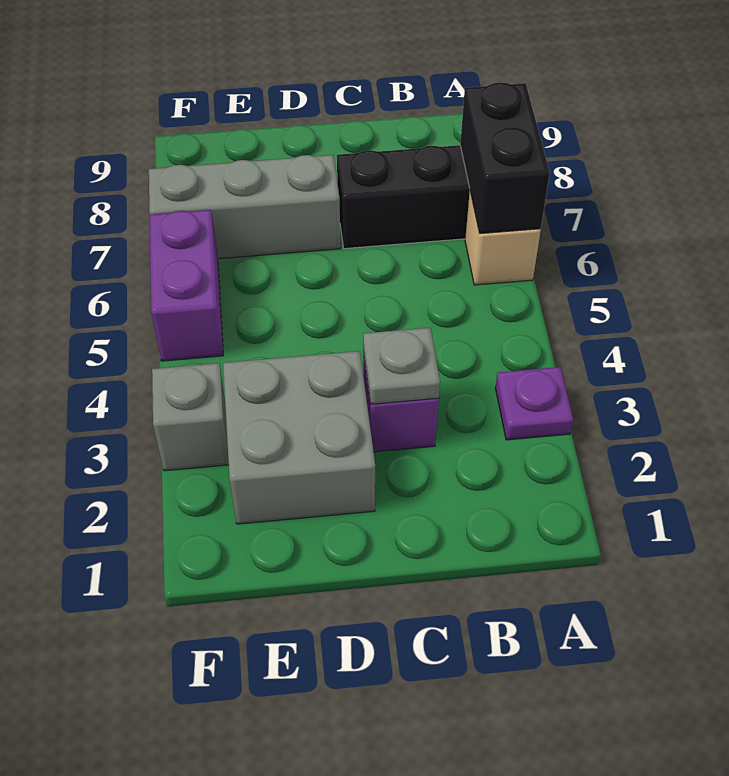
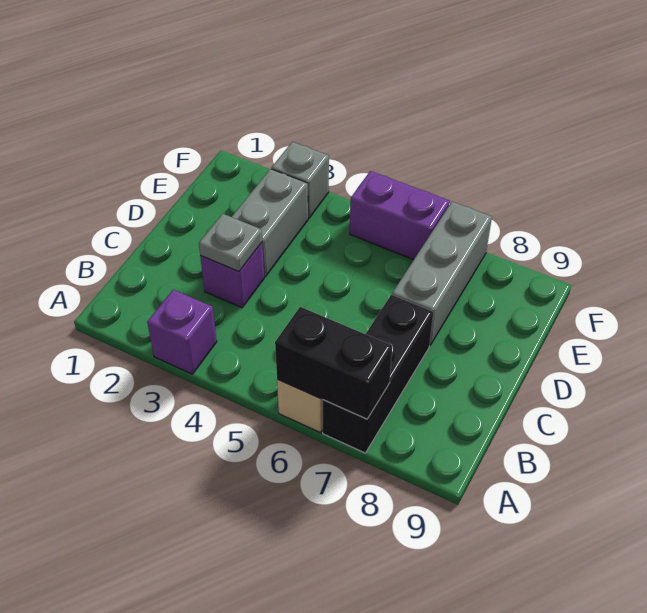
purple 1x1 plate [495,367,573,440] -> purple 1x1 brick [147,290,217,374]
grey 2x2 brick [223,351,375,524] -> grey 1x2 brick [232,169,308,277]

